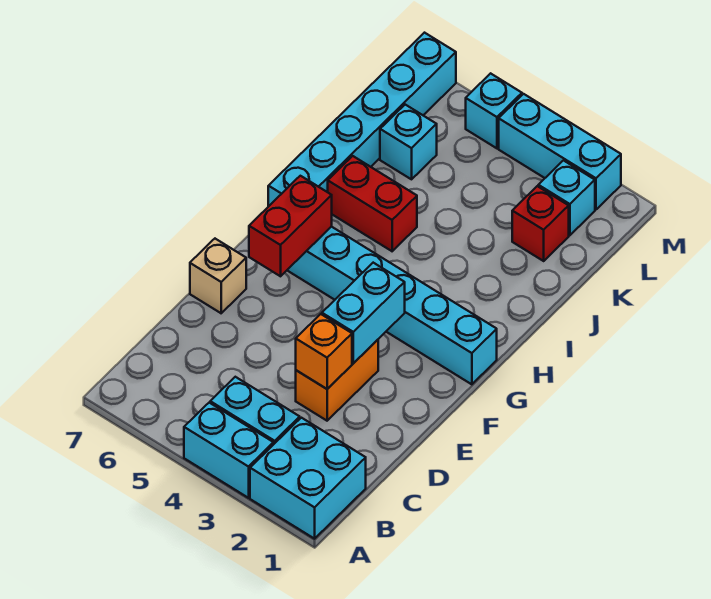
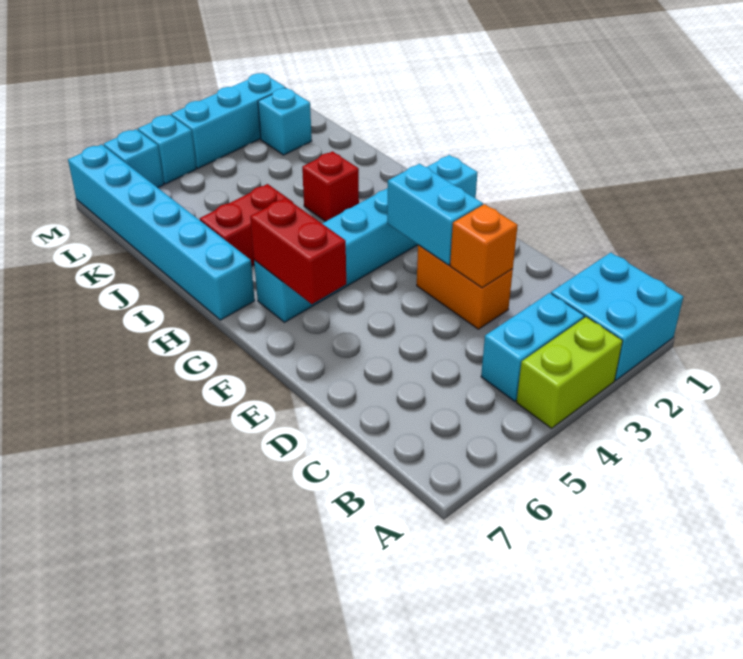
cyan 1x2 brick [184,403,273,498] -> lime 1x2 brick [516,317,622,428]
tan 1x1 brick [190,239,246,313] -> none
red 1x1 brick [512,186,569,261] -> red 1x1 brick moved to [302,151,359,222]
cyan 1x1 brick [380,105,437,179] -> cyan 1x1 brick moved to [104,129,164,188]

